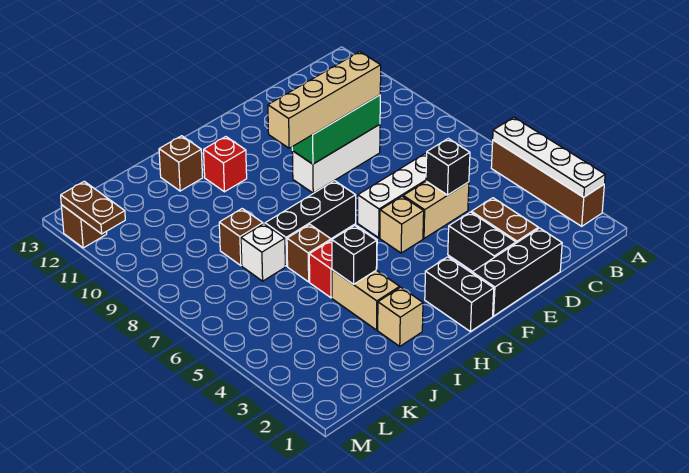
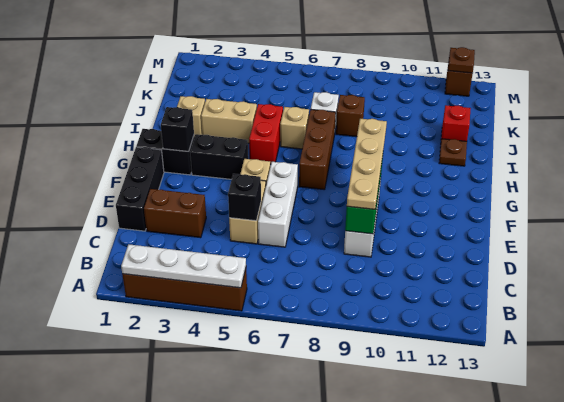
tan 1x4 brick [268,52,381,148] -> tan 1x4 plate [347,119,387,209]
black 1x2 brick [448,212,516,272] -> black 1x2 brick moved to [190,134,248,179]
black 1x3 brick [265,181,356,266] -> brown 1x3 brick [299,109,336,190]
red 1x1 brick [204,137,247,192] -> red 1x1 brick moved to [441,105,471,141]
black 1x1 brick [332,226,377,284] -> black 1x1 brick moved to [161,107,194,151]
brown 1x1 brick [287,224,331,282] -> tan 1x1 brick [280,107,309,149]
brown 1x1 brick [159,136,203,191] -> brown 1x1 plate [439,139,467,166]
brown 1x2 plate [61,181,125,234] -> brown 1x1 plate [448,47,475,73]

